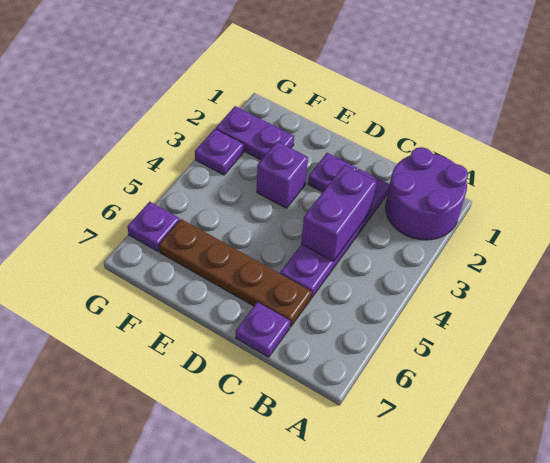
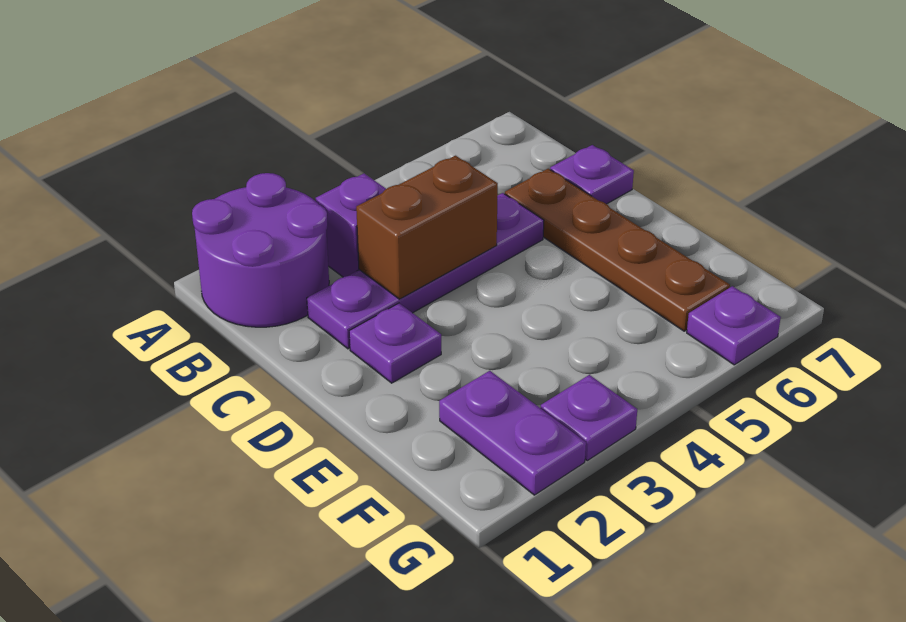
purple 1x2 brick [301,165,376,261] -> brown 1x2 brick [356,156,498,299]
purple 1x1 brick [257,141,308,208] -> purple 1x1 brick moved to [315,174,386,277]

